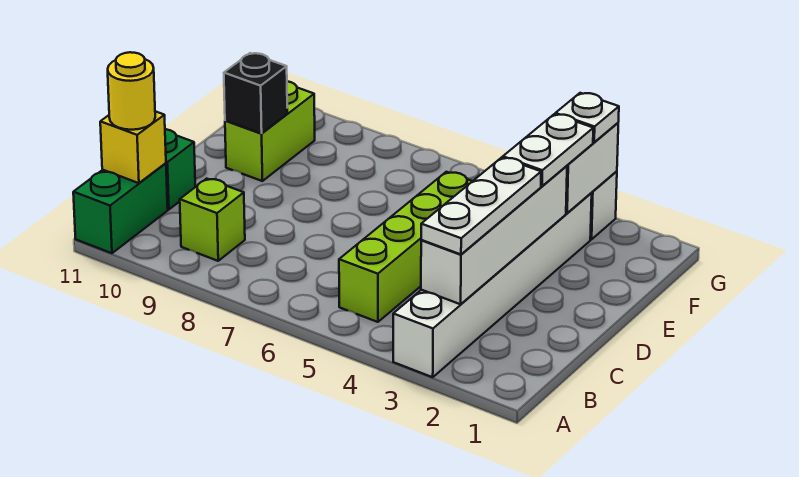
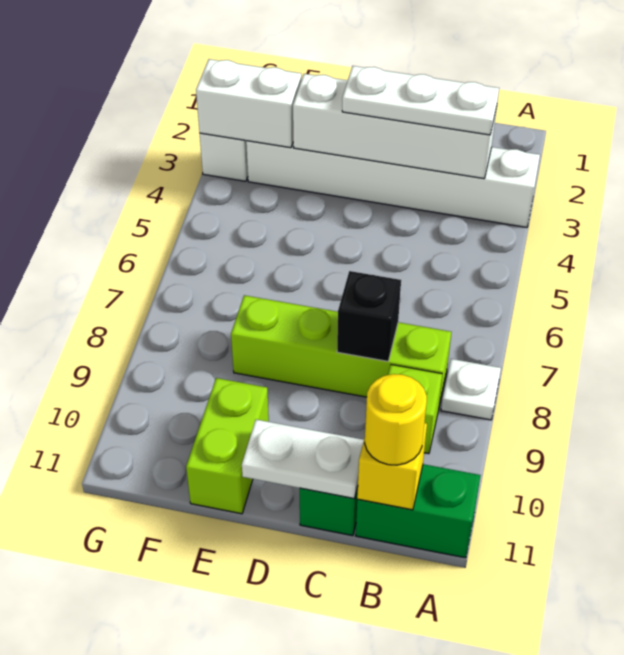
lime 1x4 brick [339,172,472,322] -> lime 1x4 brick moved to [231,295,451,410]
white 1x2 plate [503,114,593,186] -> white 1x2 plate moved to [242,420,364,499]
lime 1x2 brick [225,81,315,181] -> lime 1x2 brick turned to [186,378,269,514]
black 1x1 brick [224,53,287,133] -> black 1x1 brick moved to [337,271,401,361]
white 1x1 plate [555,93,619,142] -> white 1x1 plate moved to [441,359,501,420]

